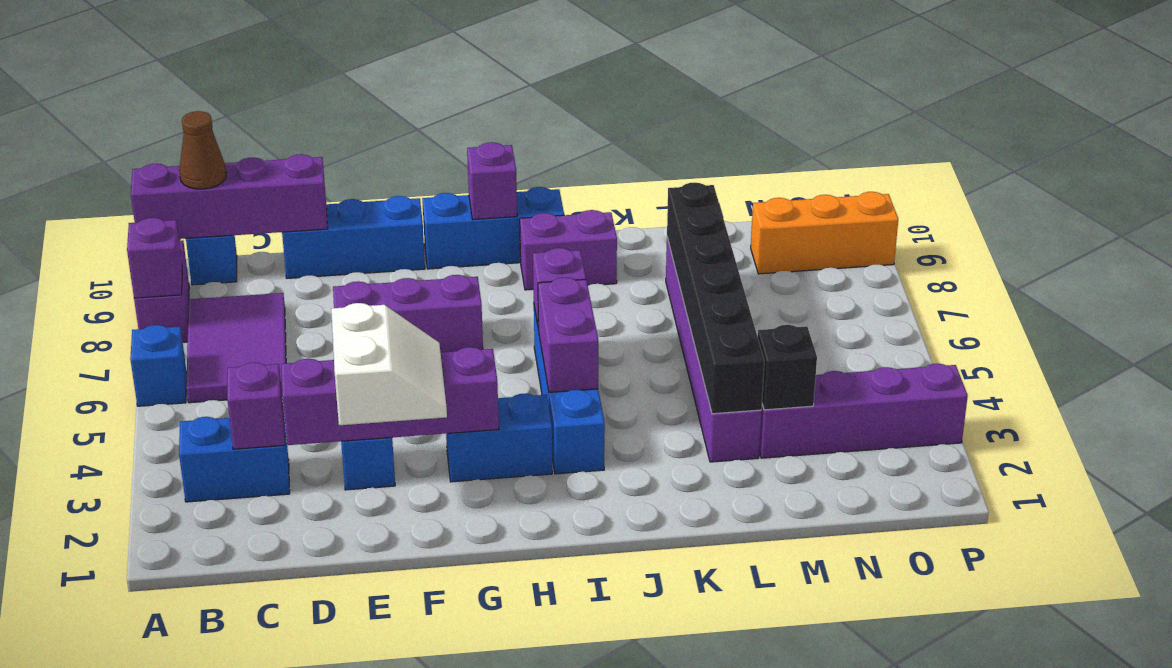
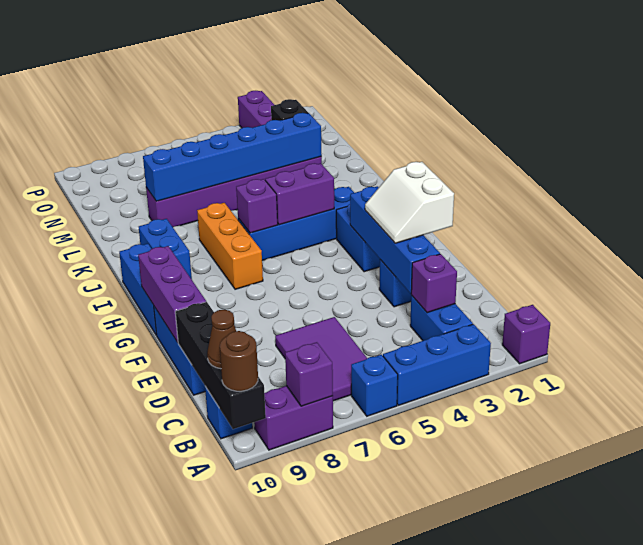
none -> blue 1x3 brick [383,324,491,405]
purple 1x4 brick [131,154,328,239] -> black 1x4 brick [175,302,266,429]
none -> brown 1x1 round brick [220,331,258,391]
purple 2x3 tile [186,293,286,403] -> purple 2x3 tile turned to [275,317,367,401]
purple 1x4 brick [282,347,499,445] -> blue 1x4 brick [350,186,440,294]
white 2x2 slope [331,303,447,425] -> white 2x2 slope turned to [365,162,454,243]
purple 1x3 brick [333,275,483,352] -> purple 1x3 brick moved to [138,246,206,343]
purple 1x1 brick [467,142,517,220] -> purple 1x1 brick moved to [502,305,550,364]
purple 1x2 brick [520,210,617,290] -> blue 1x2 brick [139,219,192,279]
black 1x6 brick [667,183,764,414] -> blue 1x6 brick [143,113,322,201]
orange 1x3 brick [751,192,898,274] -> orange 1x3 brick moved to [197,203,263,289]

